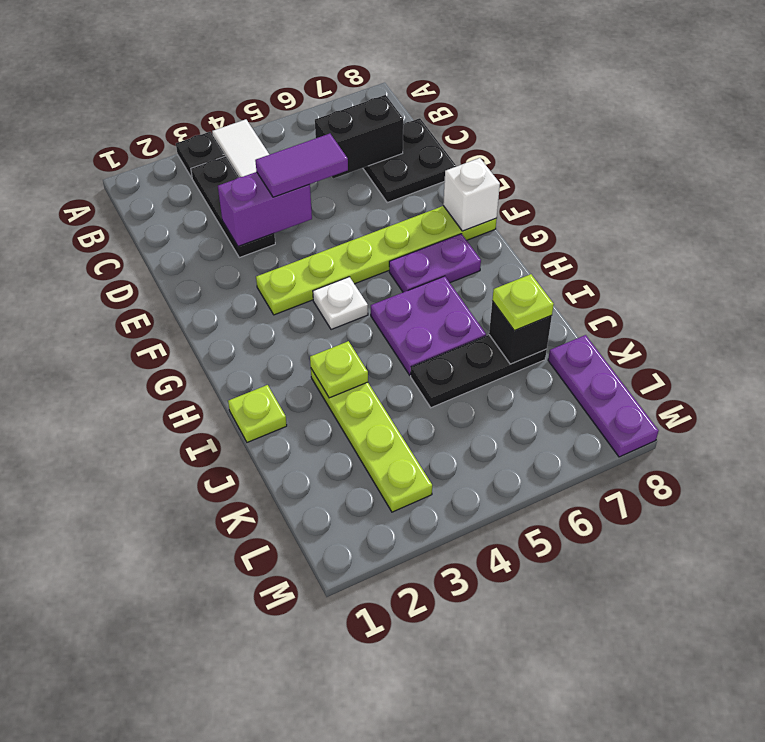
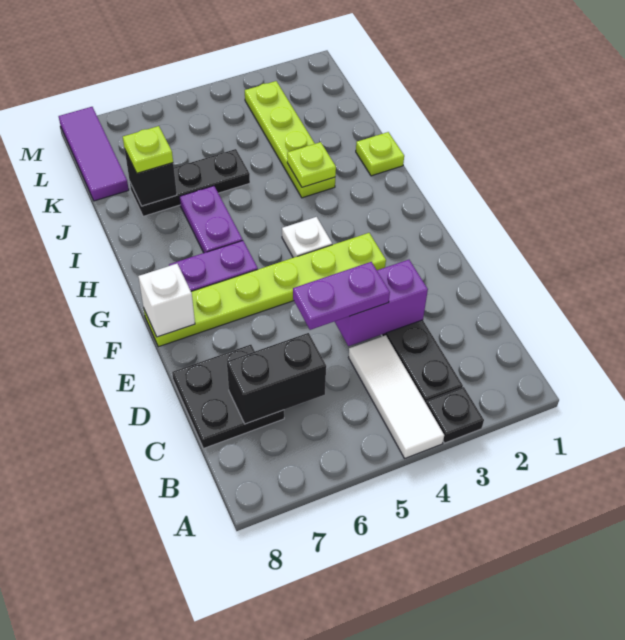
purple 1x2 tile [255,134,348,197] -> purple 1x2 plate [293,262,390,330]
purple 2x2 plate [371,276,486,375] -> purple 1x2 plate [180,186,243,253]
purple 1x3 plate [548,335,659,457] -> purple 1x3 tile [59,107,129,201]

